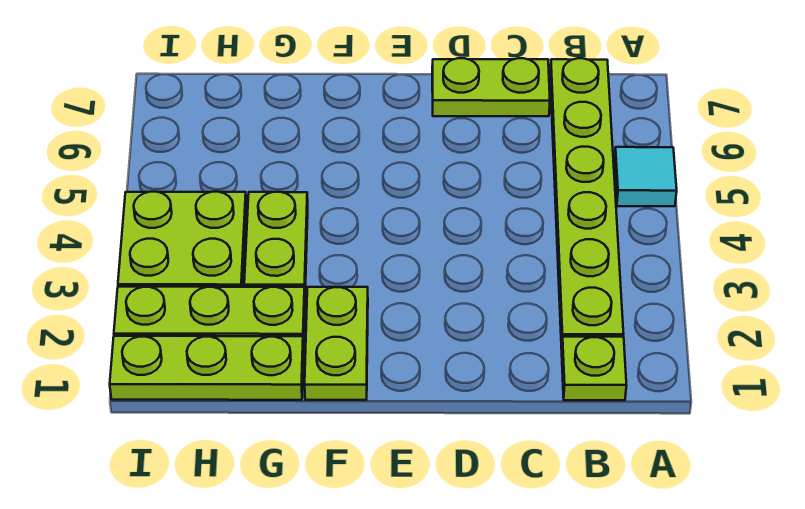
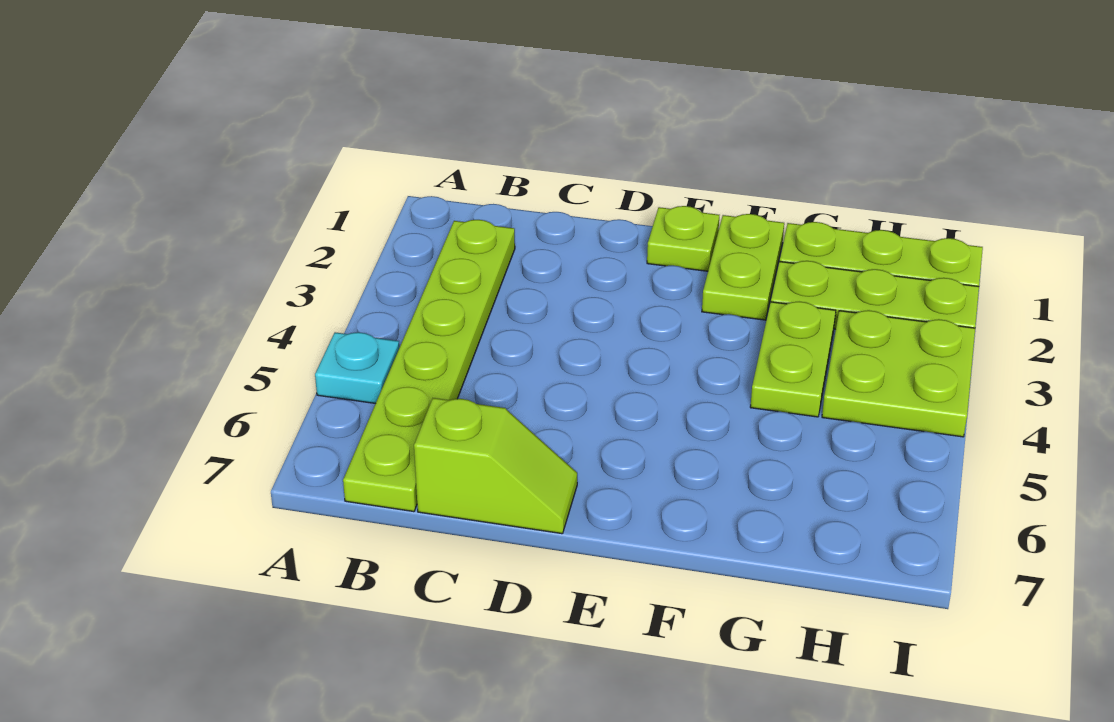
cyan 1x1 tile [614,147,677,206] -> cyan 1x1 plate [315,332,399,404]
lime 1x1 plate [562,337,626,400] -> lime 1x1 plate moved to [647,206,719,271]
lime 1x2 plate [432,58,550,116] -> lime 1x2 slope [414,398,577,534]

